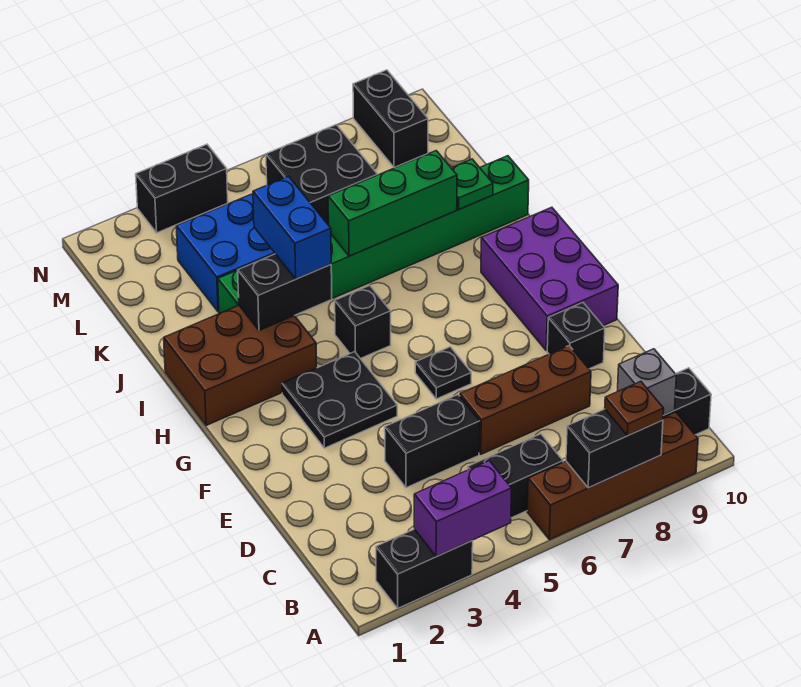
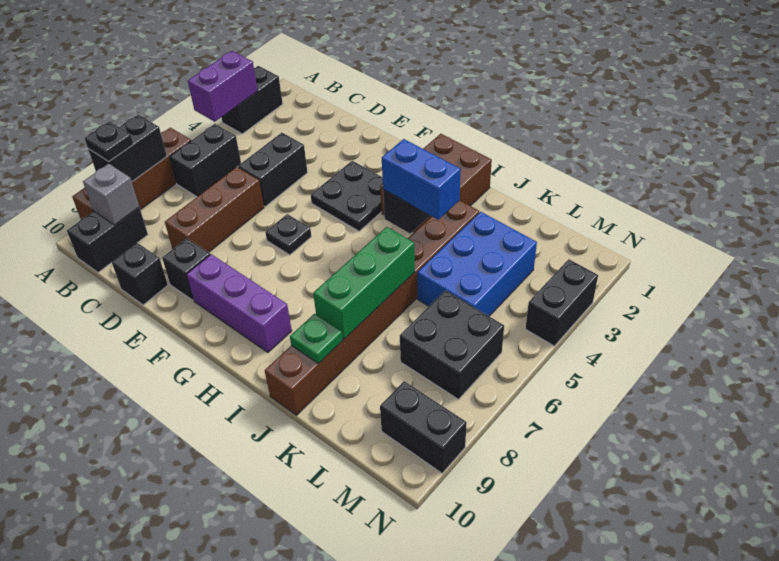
brown 1x1 plate [605,381,664,436] -> black 1x1 plate [85,121,133,161]
purple 2x3 brick [481,207,618,351] -> purple 1x3 brick [186,254,292,352]
black 1x1 brick [335,285,391,359] -> black 1x1 brick moved to [112,243,168,305]
green 1x8 brick [218,156,529,314] -> brown 1x8 brick [265,200,479,415]

